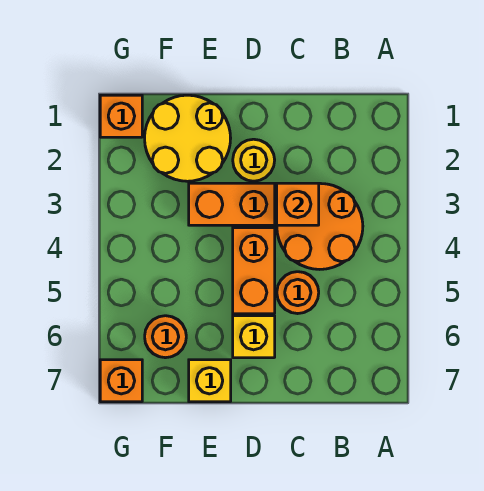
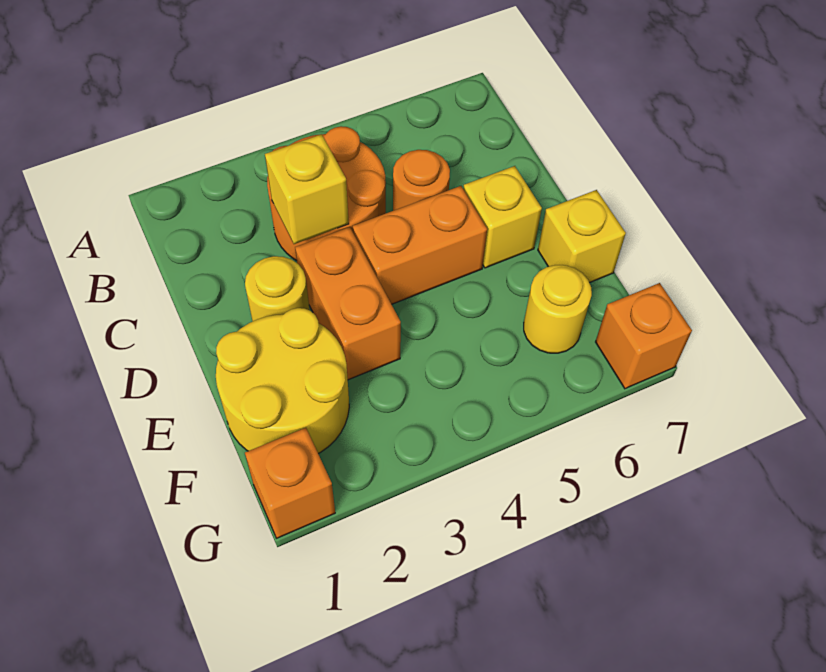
orange 1x1 brick [277,183,319,225] -> yellow 1x1 brick [265,134,349,244]
orange 1x1 round brick [145,316,186,358] -> yellow 1x1 round brick [524,265,592,353]

